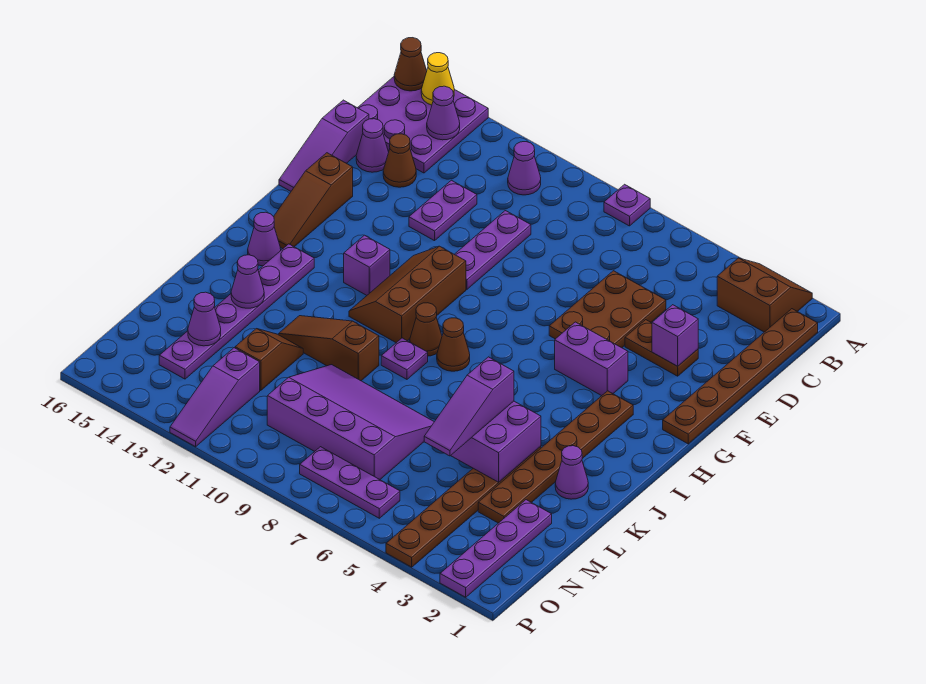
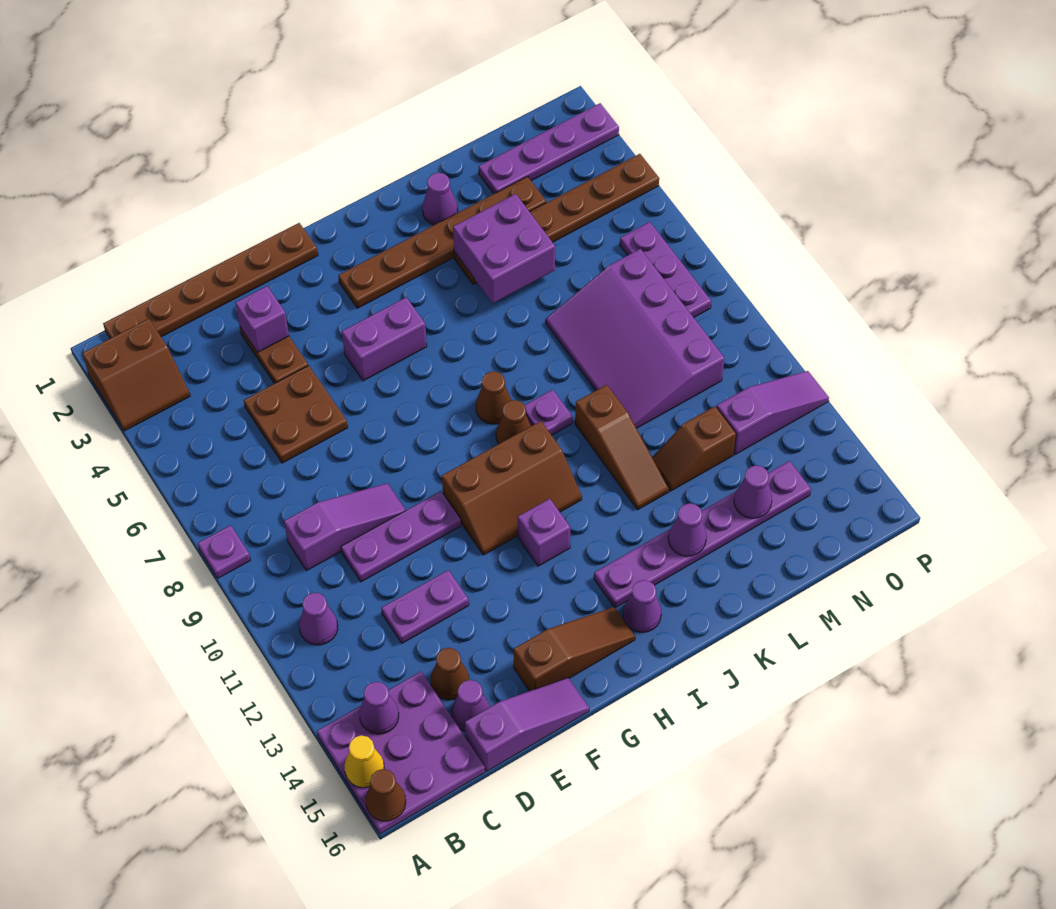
brown 2x2 slope [717,258,812,332] -> brown 2x2 slope turned to [82,319,190,431]
brown 2x3 plate [549,271,666,348] -> brown 2x2 plate [244,365,348,463]
purple 1x2 brick [555,322,628,396] -> purple 1x2 brick turned to [342,297,427,381]
purple 1x3 slope [424,357,514,456] -> purple 1x3 slope moved to [284,483,406,571]

